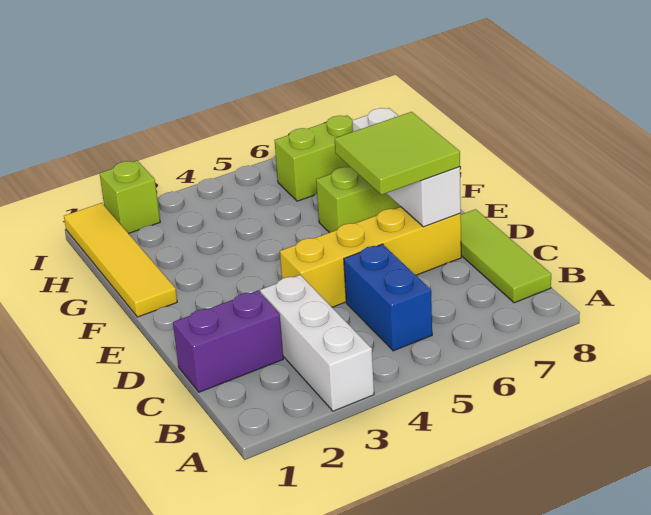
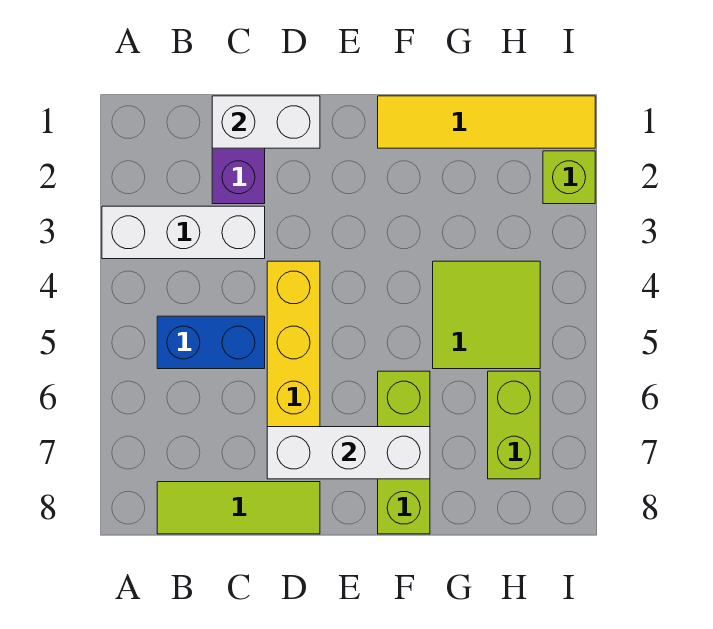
none -> white 1x2 brick [212,96,320,148]
lime 2x2 tile [335,112,460,195] -> lime 2x2 tile moved to [433,261,540,369]

